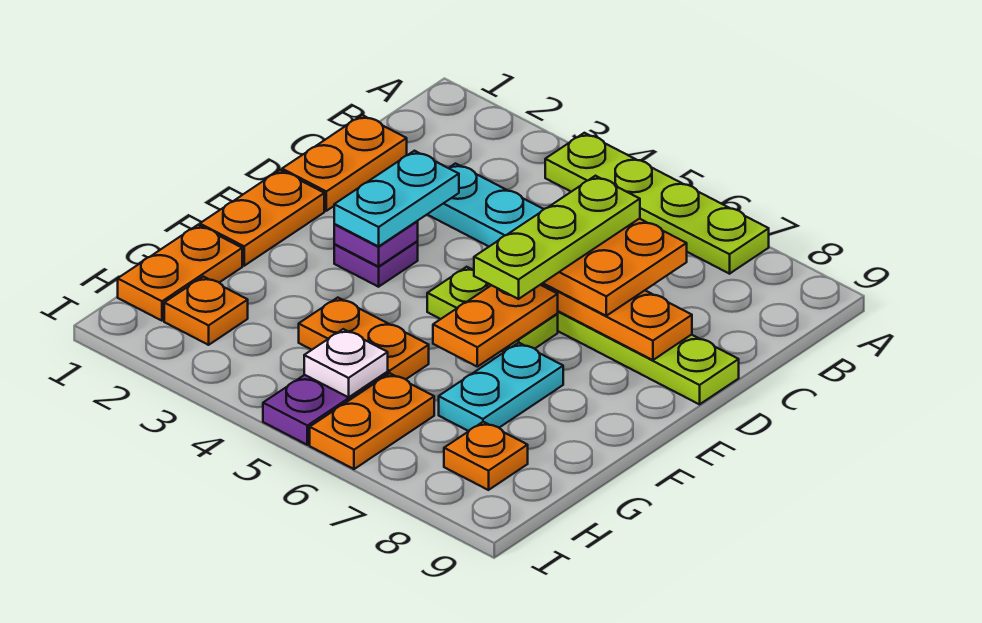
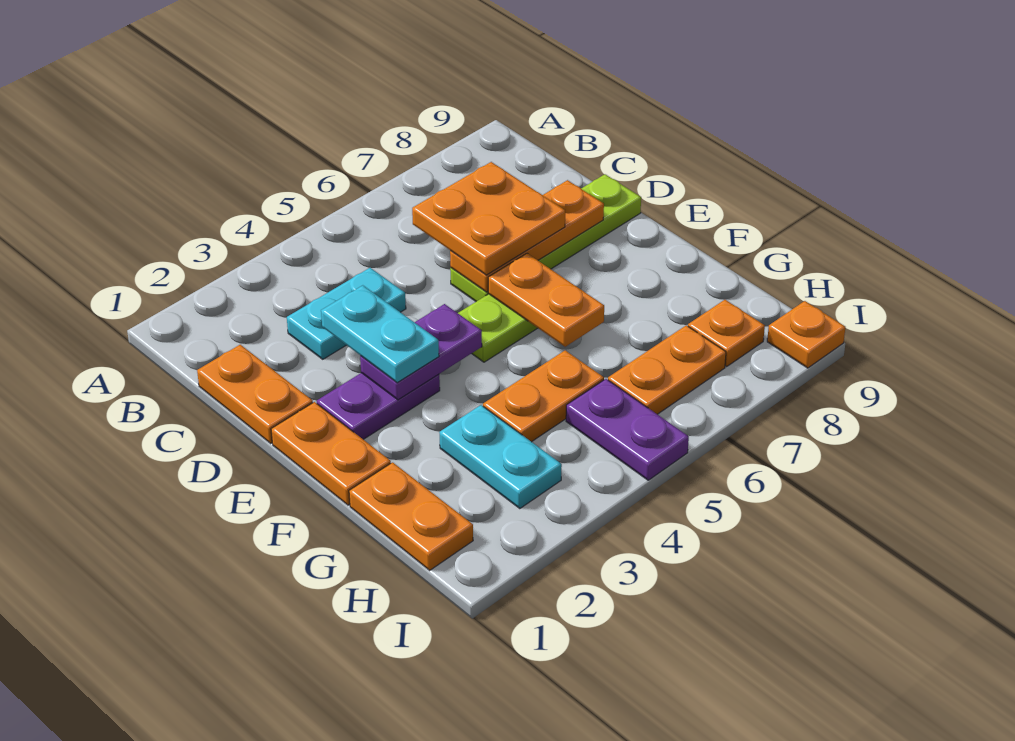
lime 1x4 plate [545,133,769,274] -> none
lime 1x3 plate [474,176,640,299] -> none
purple 1x1 plate [334,242,418,287] -> purple 1x2 plate [317,373,440,439]
purple 1x1 plate [334,221,418,267] -> purple 1x2 plate [360,304,482,400]
cyan 1x2 plate [439,343,563,431] -> cyan 1x2 plate moved to [439,405,562,509]
orange 1x1 plate [164,277,248,345] -> orange 1x1 plate moved to [767,301,845,368]
white 1x1 plate [304,329,388,397] -> none
orange 1x2 plate [310,373,434,469] -> orange 1x2 plate turned to [608,325,726,414]

